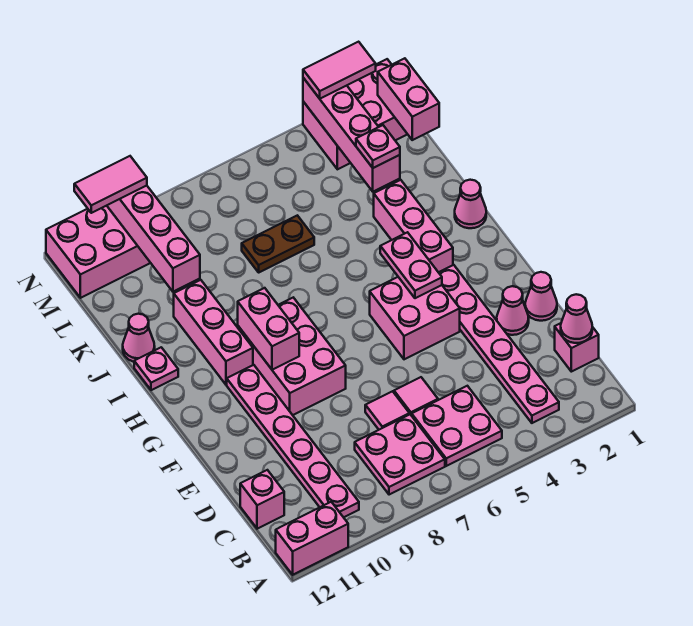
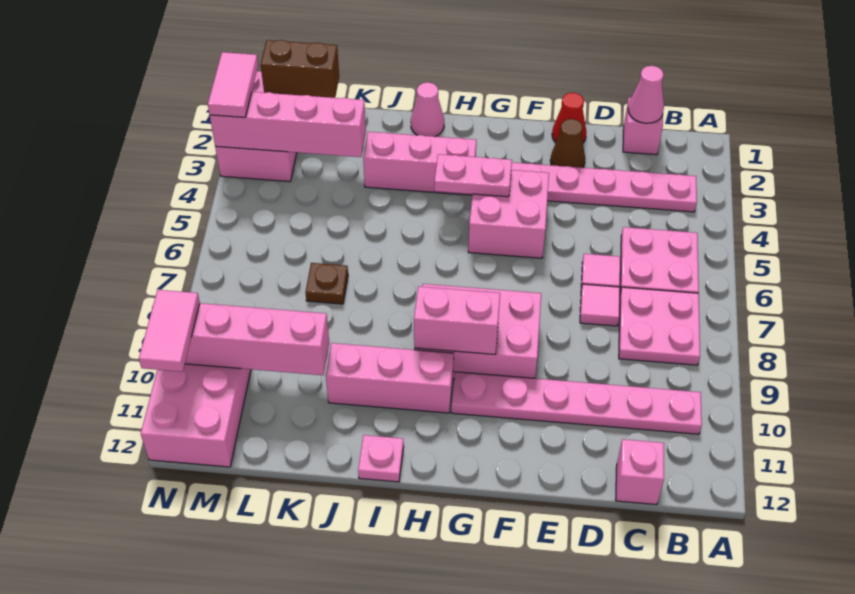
pink 1x2 brick [276,502,348,575] -> none
pink 1x1 cone [525,272,557,321] -> red 1x1 cone [552,93,586,143]
pink 1x1 cone [497,286,529,335] -> brown 1x1 cone [550,119,585,168]
pink 1x1 cone [123,314,155,362] -> none
pink 1x1 plate [356,125,400,168] -> none
brown 1x2 plate [242,215,314,272] -> brown 1x1 plate [305,263,348,304]
pink 1x2 brick [378,58,439,140] -> brown 1x2 brick [261,40,339,98]

